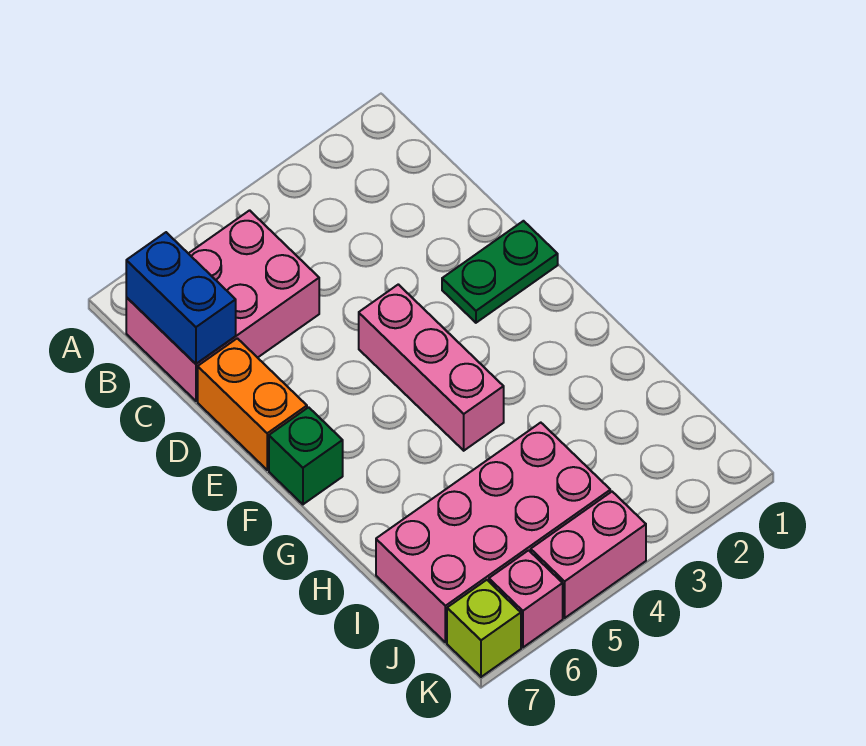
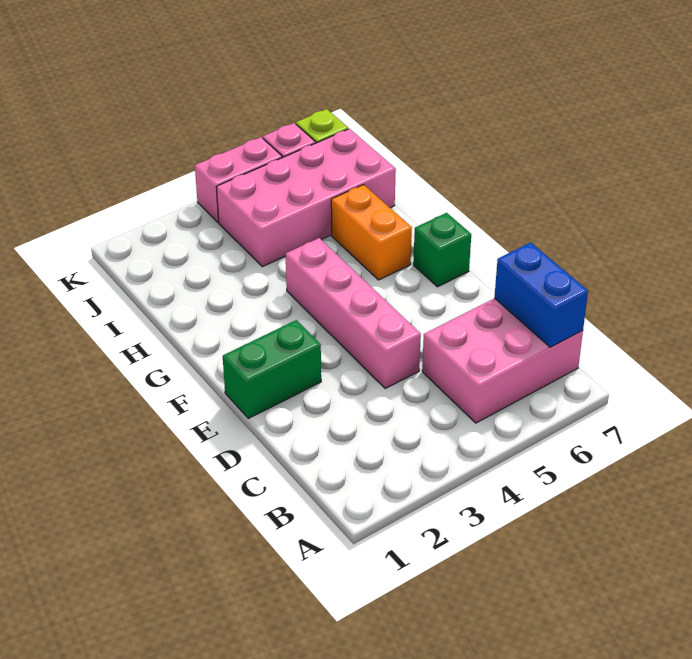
orange 1x2 brick [198,338,307,470] -> orange 1x2 brick moved to [331,185,412,280]
green 1x2 plate [442,221,558,323] -> green 1x2 brick [223,320,321,418]
pink 1x3 brick [359,284,504,451] -> pink 1x4 brick [286,238,421,388]

